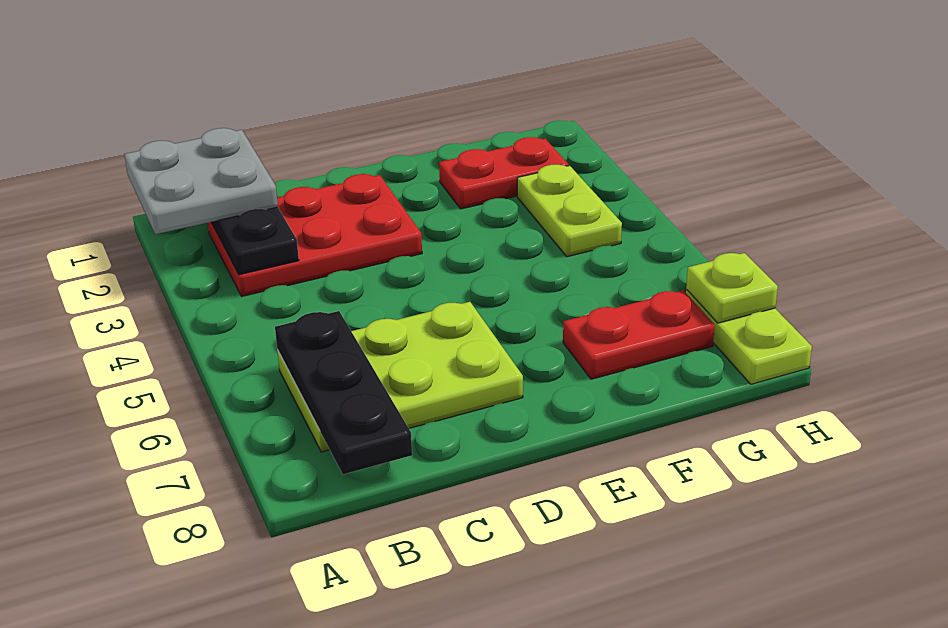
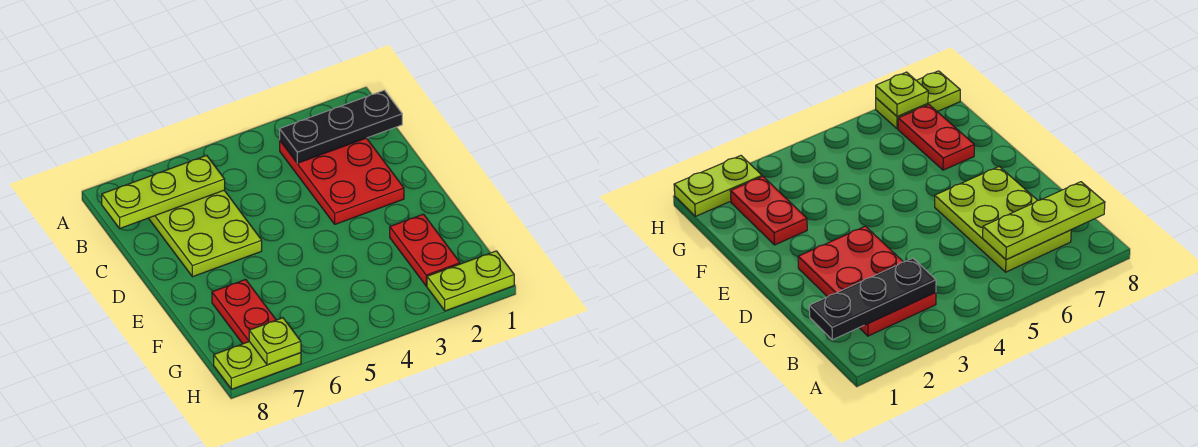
grey 2x2 plate [124,128,278,234] -> none
black 1x3 plate [275,311,412,474] -> lime 1x3 plate [102,155,225,228]
lime 1x2 plate [517,165,622,257] -> lime 1x2 plate moved to [427,251,514,311]

